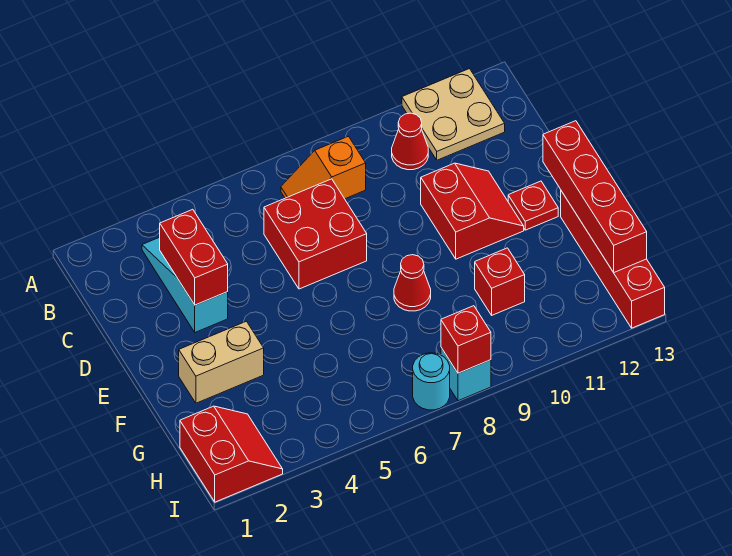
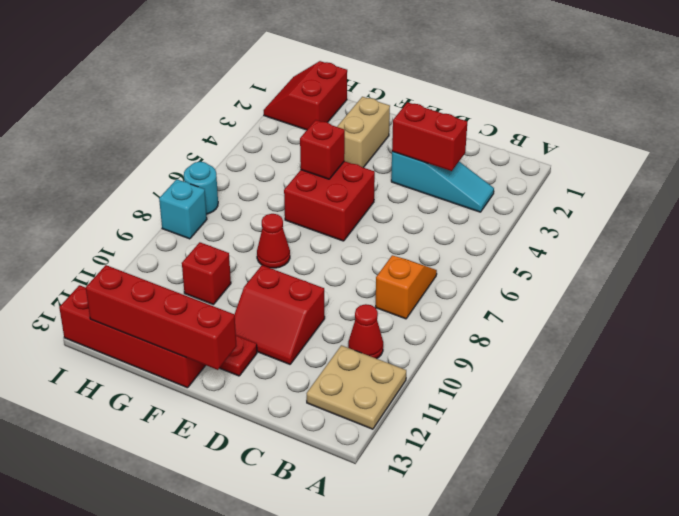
red 2x2 brick [264,179,367,289] -> red 2x2 brick moved to [284,161,375,241]
red 2x2 slope [180,406,283,502] -> red 2x2 slope turned to [264,61,347,130]
red 1x1 brick [441,306,491,373] -> red 1x1 brick moved to [300,120,345,179]

